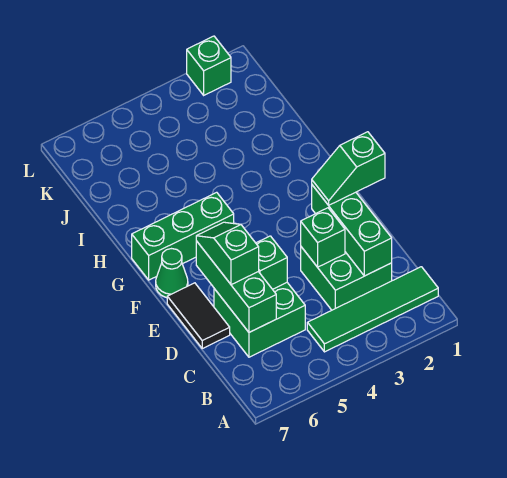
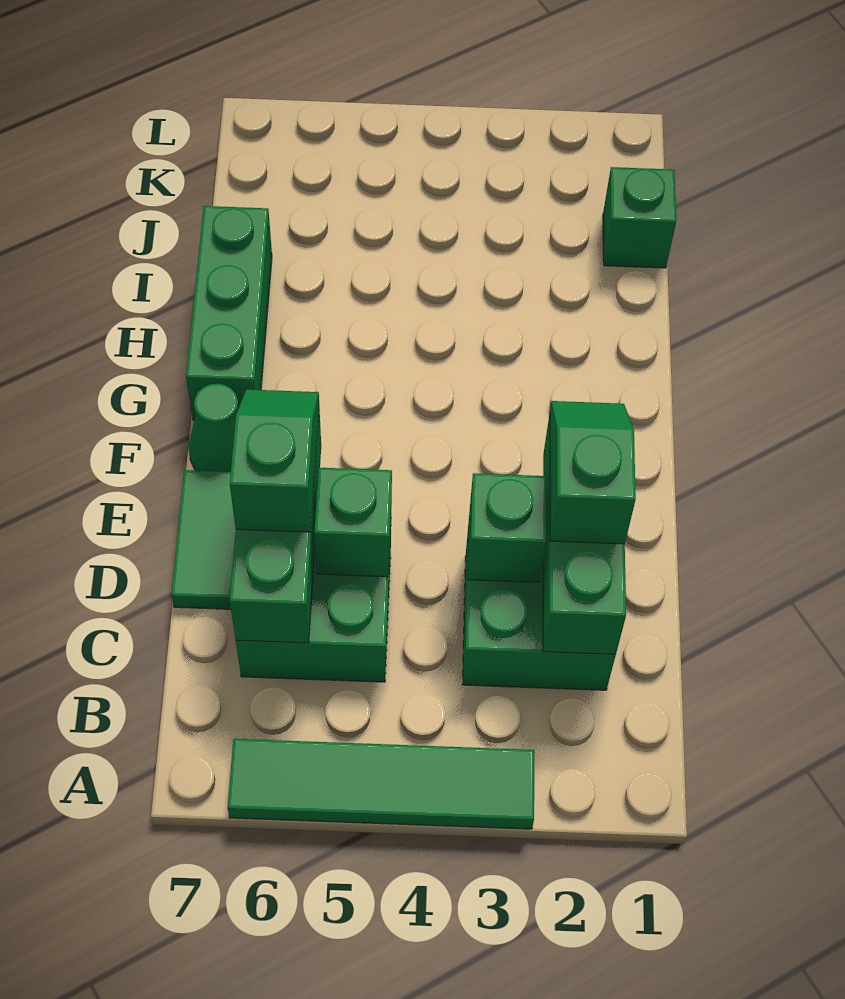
green 1x4 tile [307,267,438,352] -> green 1x4 tile moved to [228,739,534,829]
black 1x2 tile [167,283,230,348] -> green 1x2 tile [171,470,236,609]
green 1x2 slope [312,132,385,205] -> green 1x2 slope turned to [550,401,636,544]
green 1x3 brick [132,192,234,280] -> green 1x3 brick turned to [186,206,272,420]
green 1x1 brick [187,36,231,95] -> green 1x1 brick moved to [603,167,676,268]

